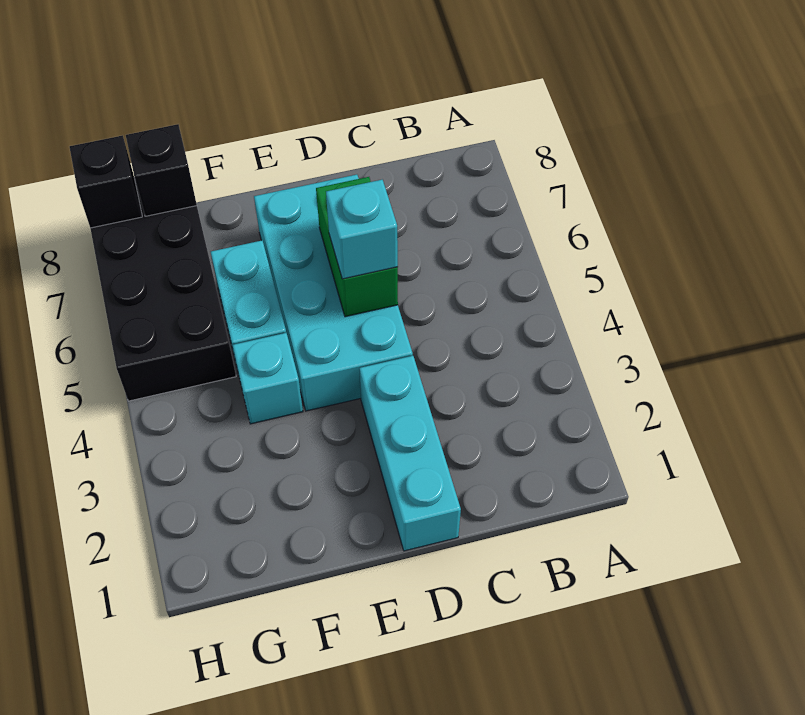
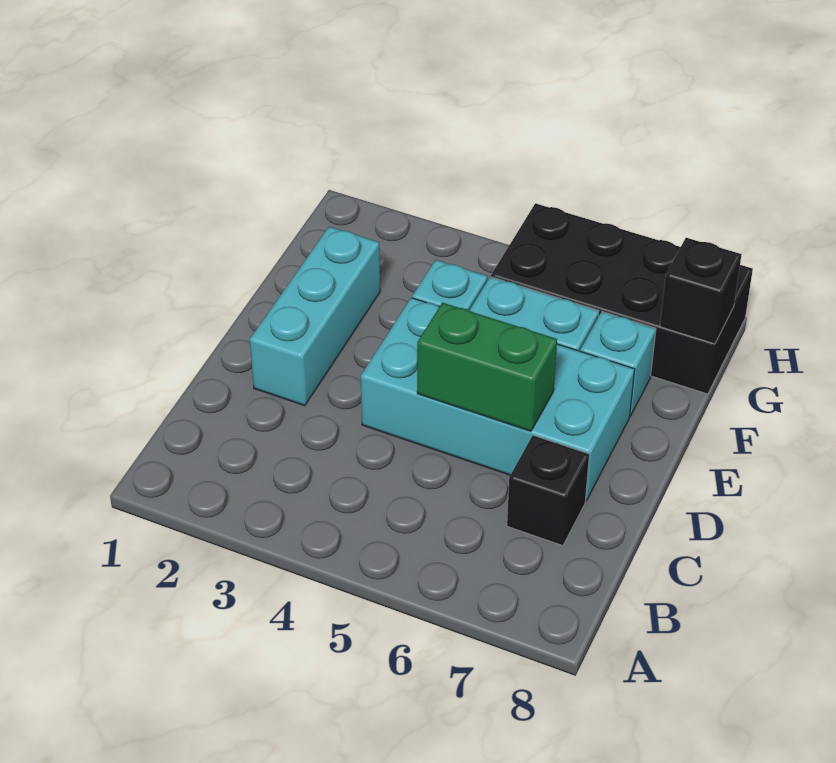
cyan 1x3 brick [359,356,461,551] -> cyan 1x3 brick turned to [250,227,380,406]
cyan 1x1 brick [326,180,398,279] -> cyan 1x1 brick moved to [580,312,656,416]
black 1x1 brick [70,135,142,228] -> black 1x1 brick moved to [507,435,589,546]

